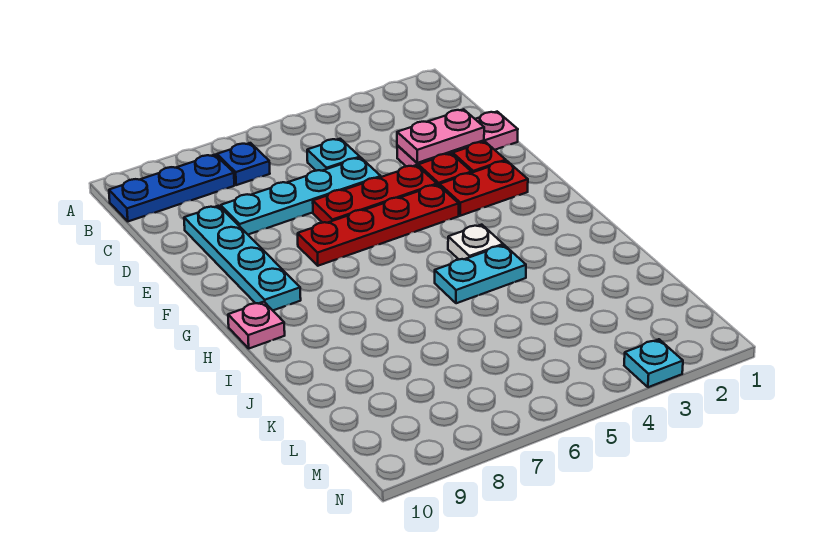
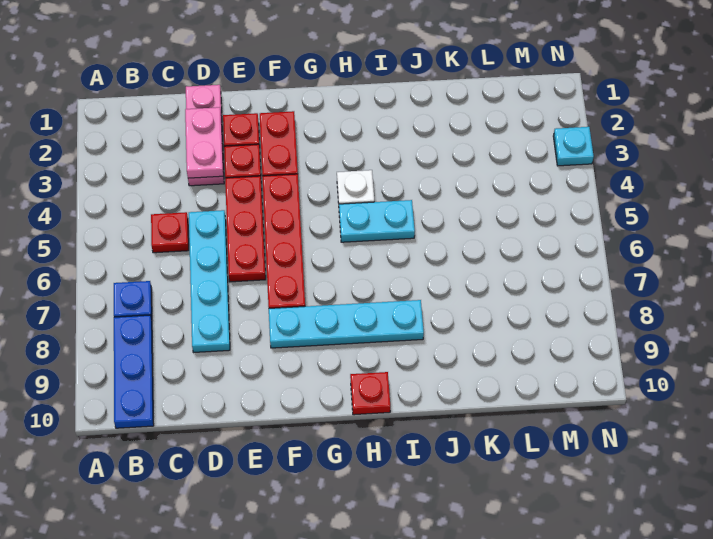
cyan 1x1 plate [307,139,360,171] -> red 1x1 plate [151,212,189,253]
cyan 1x4 plate [184,206,301,310] -> cyan 1x4 plate moved to [269,300,424,348]
pink 1x1 plate [228,302,285,348] -> red 1x1 plate [350,372,390,415]
cyan 1x2 plate [435,245,526,303] -> cyan 1x2 plate turned to [339,200,415,242]

